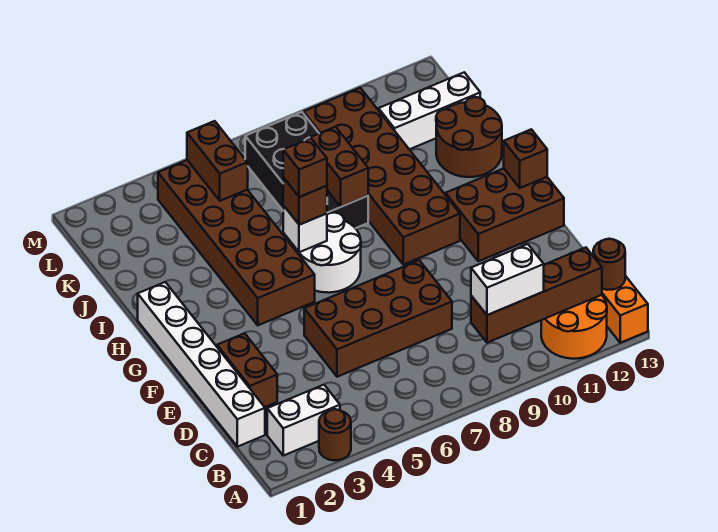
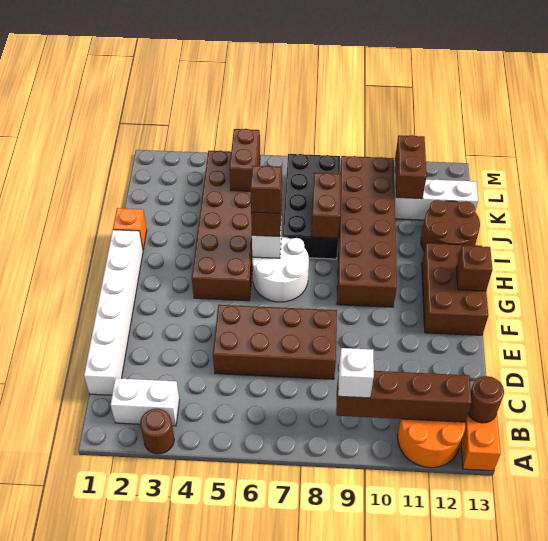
white 1x2 brick [471,244,544,315] -> white 1x1 brick [338,348,374,398]
brown 1x2 brick [217,333,277,407] -> brown 1x2 brick moved to [395,135,427,199]
brown 2x3 brick [446,168,564,261] -> brown 2x3 brick turned to [422,243,488,335]
none -> orange 1x1 brick [113,208,147,249]

